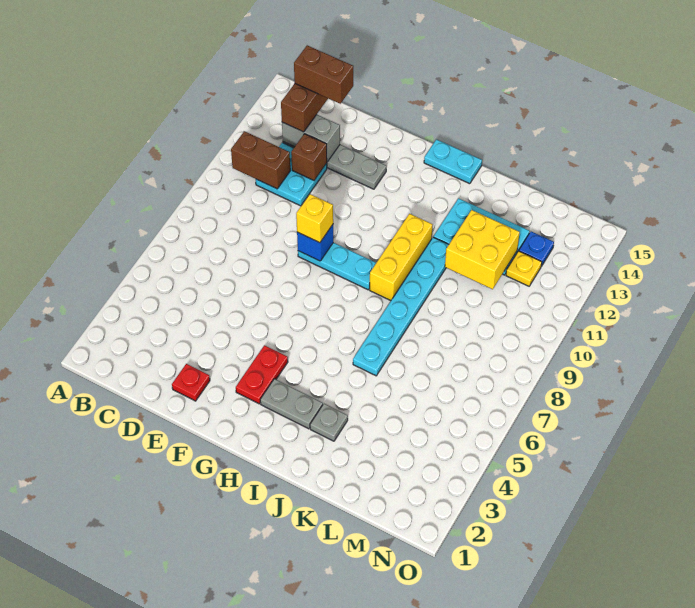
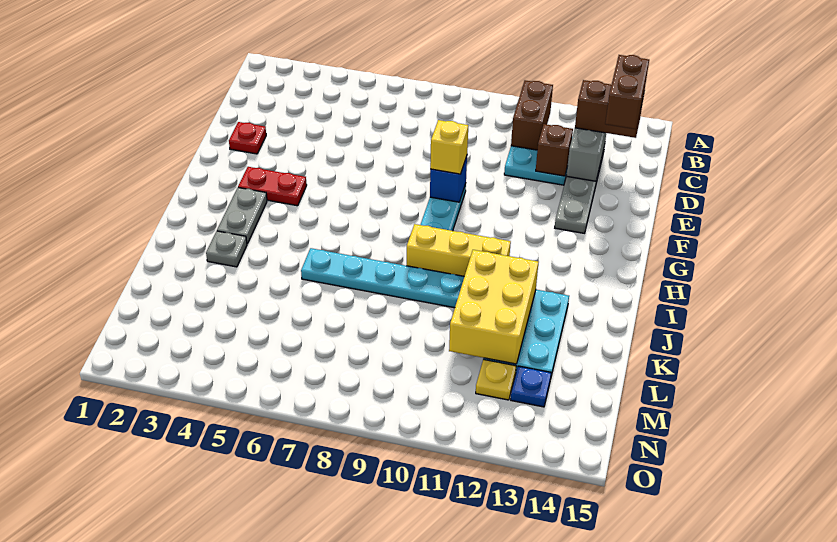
cyan 1x2 plate [424,140,482,184] -> none
yellow 2x2 brick [445,210,520,289] -> yellow 2x3 brick [449,250,539,364]

